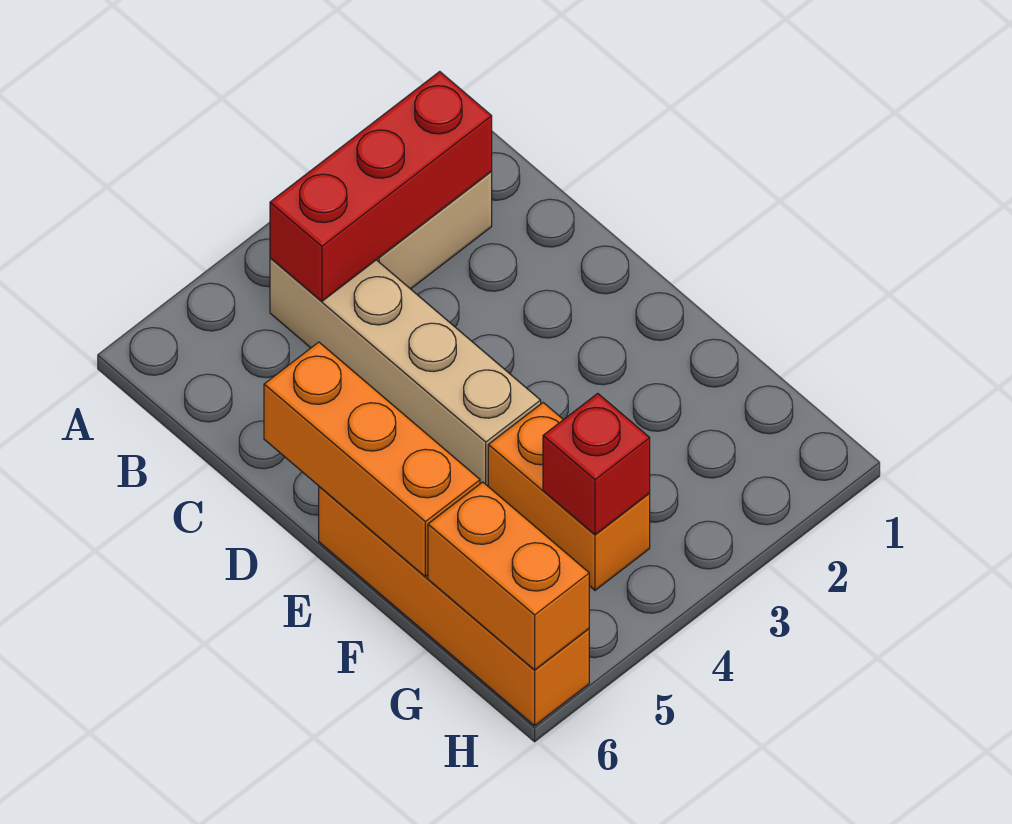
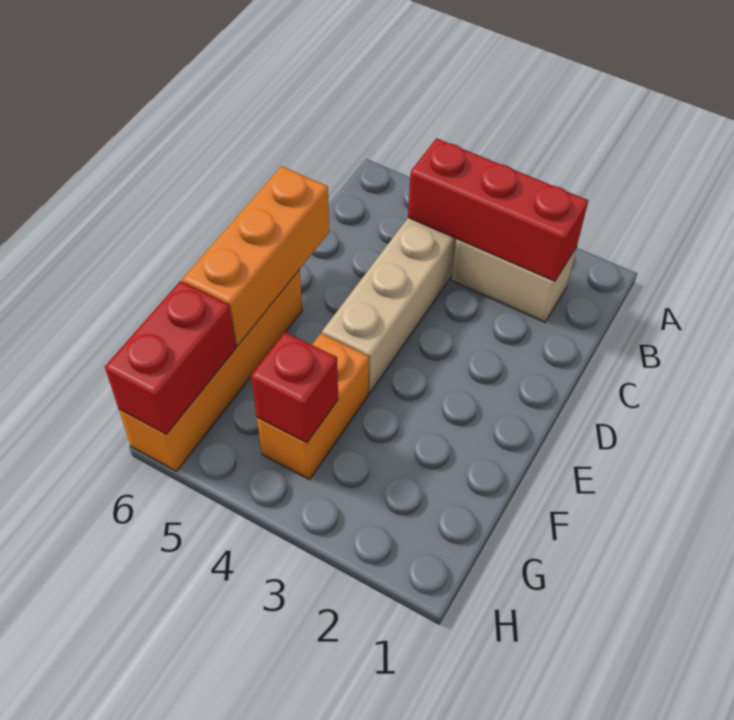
orange 1x2 brick [428,482,589,670] -> red 1x2 brick [105,281,236,434]

